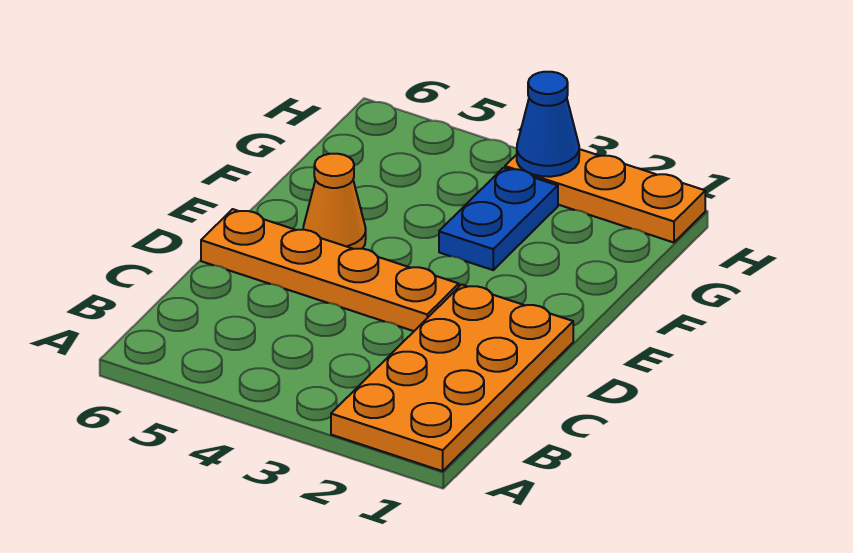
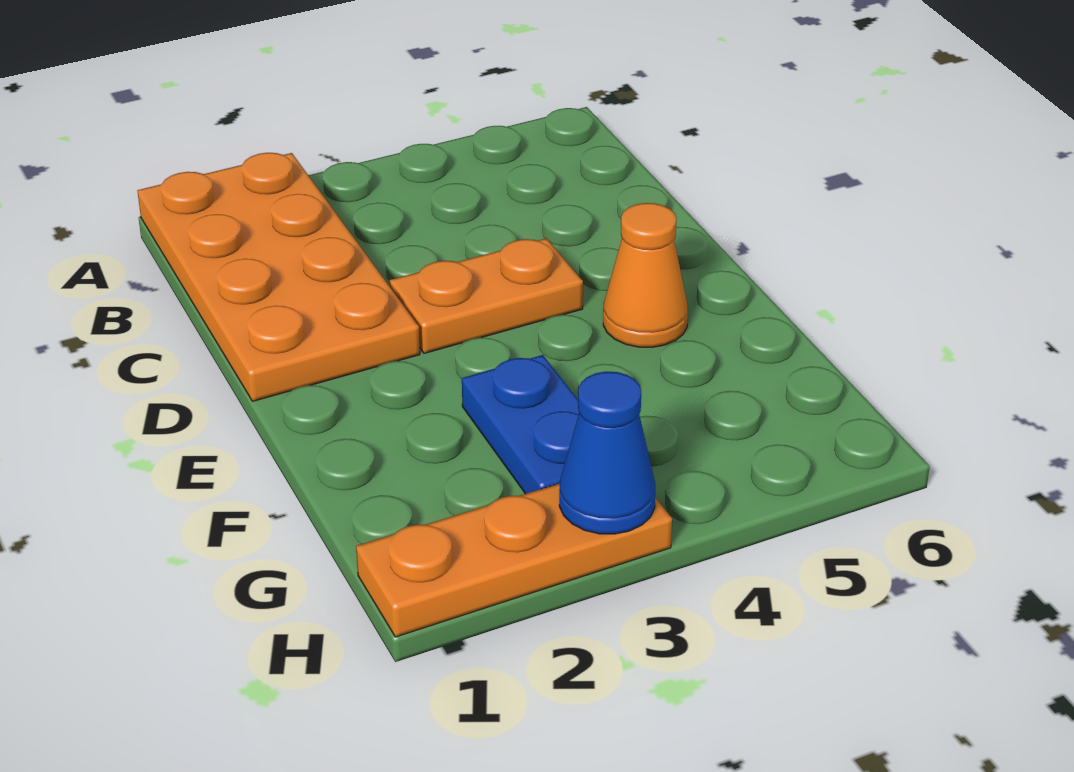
orange 1x4 plate [201,209,459,331] -> orange 1x2 plate [390,238,583,353]

